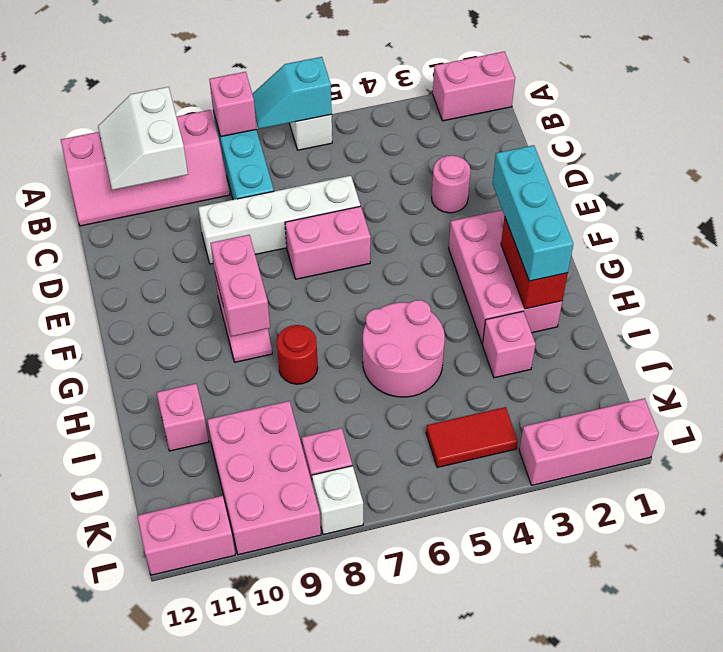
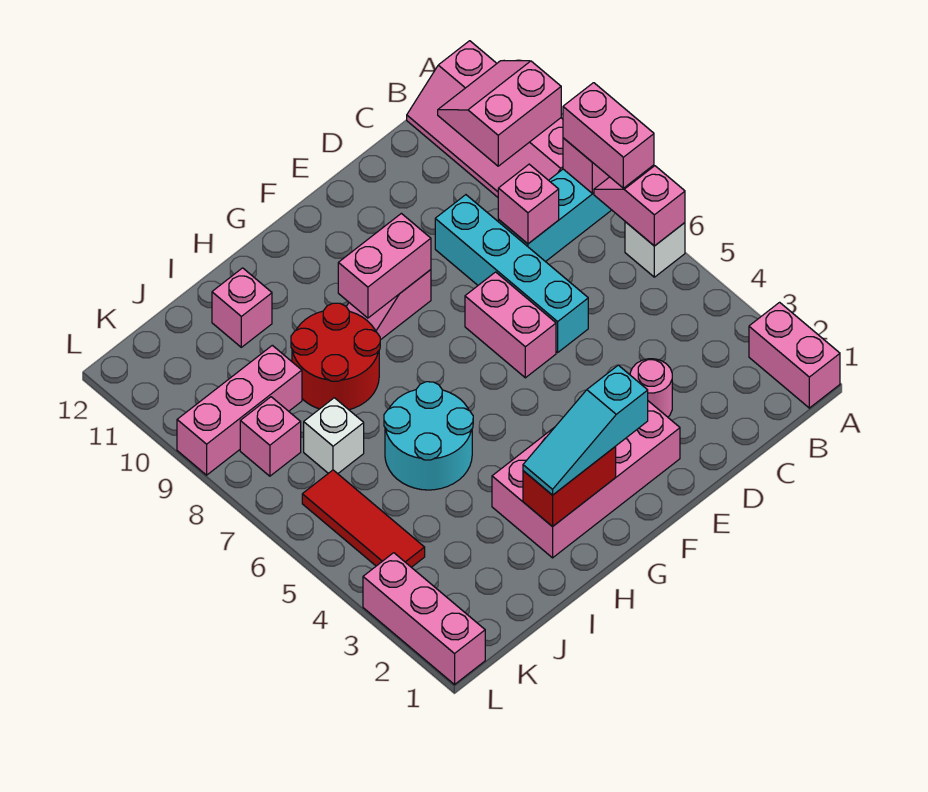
cyan 1x2 slope [252,57,332,129] -> pink 1x2 slope [594,166,685,246]
white 2x2 slope [98,87,188,190] -> pink 2x2 slope [438,61,561,166]
white 1x4 brick [198,176,360,264] -> cyan 1x4 brick [435,195,588,352]
pink 2x3 brick [449,210,562,344] -> pink 2x4 brick [492,401,680,558]
cyan 1x3 brick [492,145,573,281] -> cyan 1x3 slope [523,365,648,495]
pink 2x2 round brick [363,300,445,397] -> cyan 2x2 round brick [384,382,473,490]
red 1x1 round brick [277,325,318,384] -> red 2x2 round brick [291,303,380,410]
pink 1x1 brick [482,311,536,378] -> pink 1x1 brick moved to [498,164,559,244]
pink 2x3 brick [207,401,321,555] -> pink 1x3 brick [177,345,302,475]
red 1x2 tile [426,407,518,468] -> red 1x3 tile [302,470,425,567]
white 1x1 brick [312,466,363,535] -> white 1x1 brick moved to [304,398,364,474]
pink 1x2 brick [137,496,235,575] -> pink 1x2 brick moved to [563,83,654,188]

